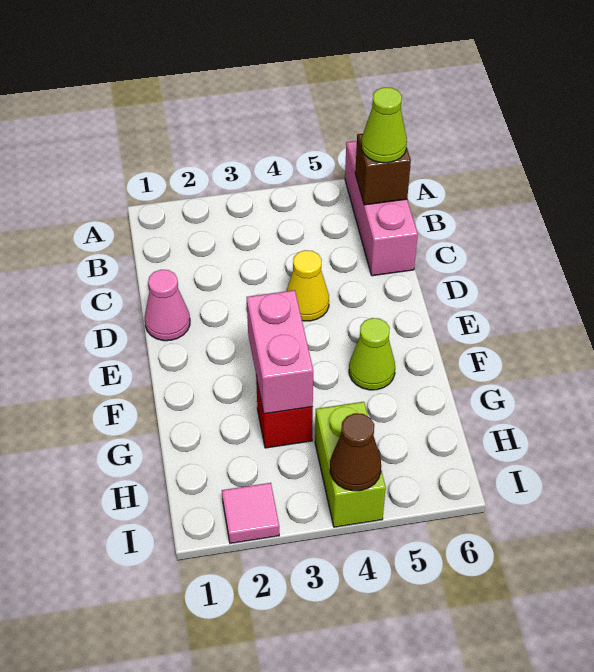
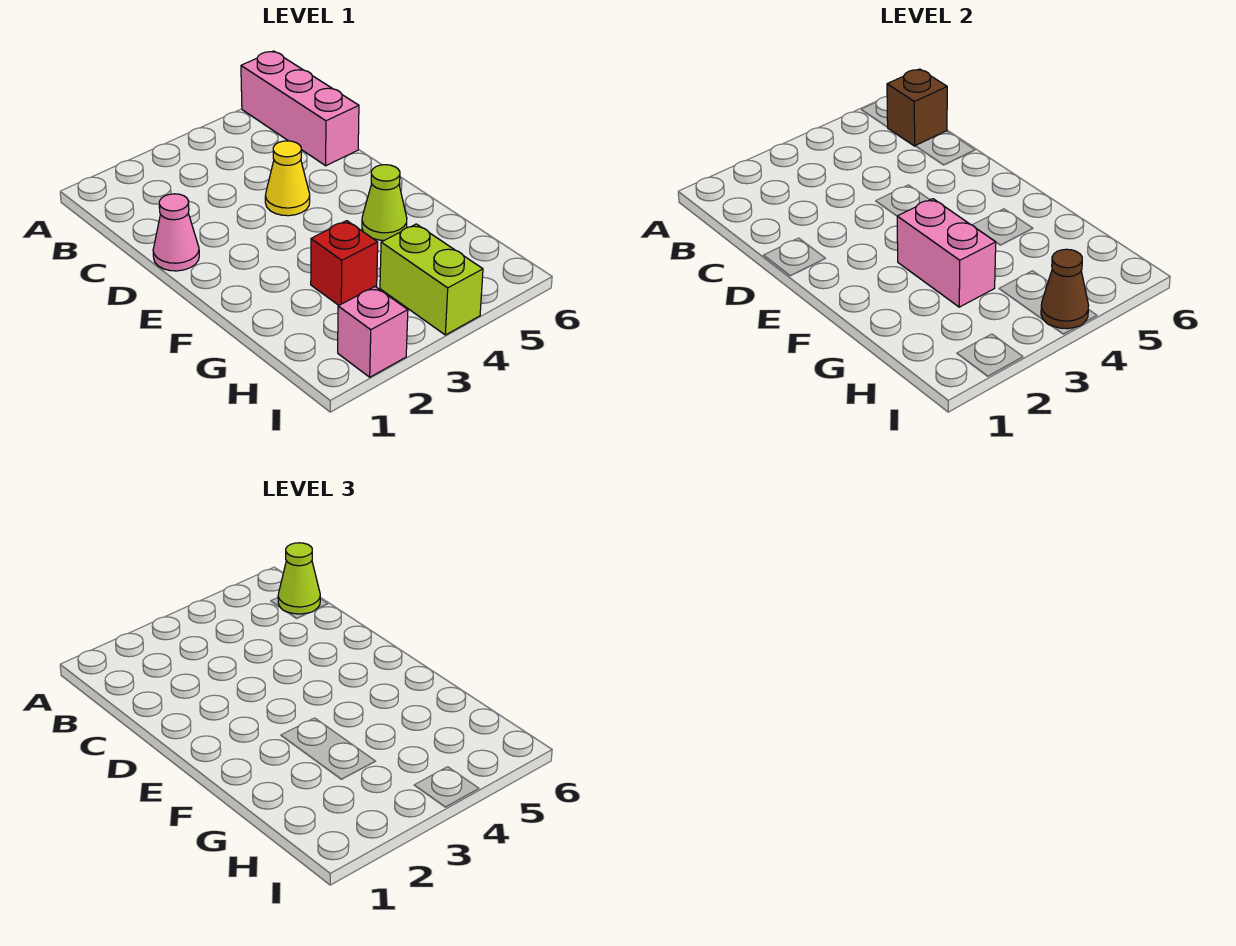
pink 1x1 tile [222,483,279,543] -> pink 1x1 brick [338,287,408,377]

